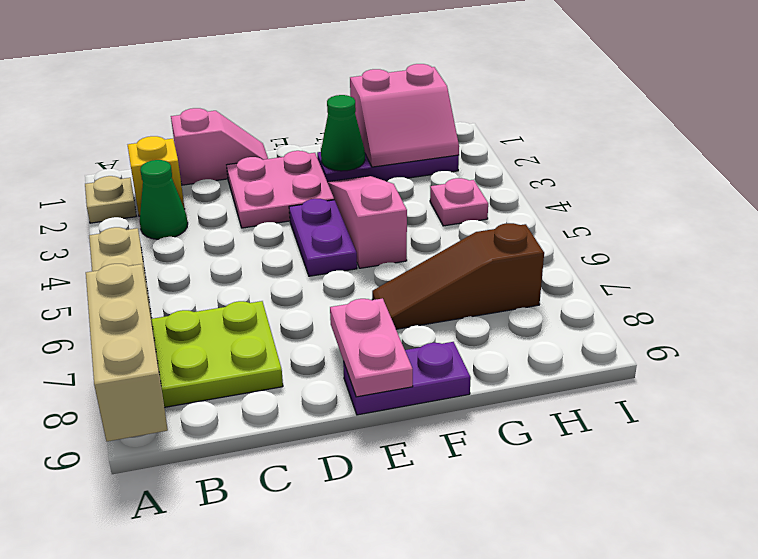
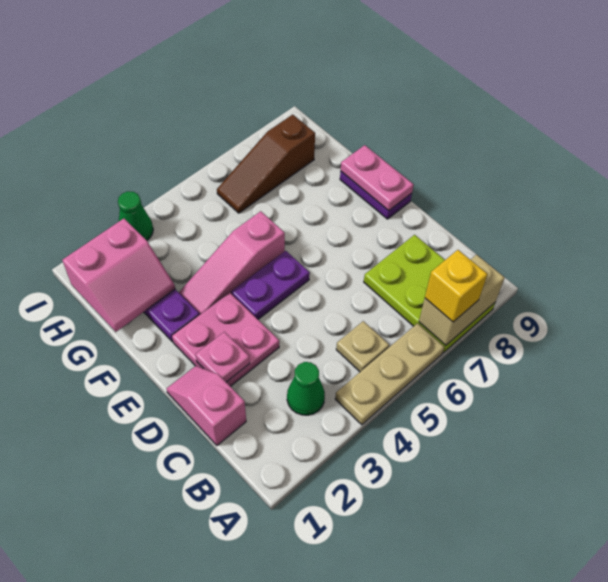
tan 1x1 plate [85,176,136,223] -> tan 1x1 plate moved to [336,321,389,372]
tan 1x3 brick [86,264,168,441] -> tan 1x2 brick [419,255,505,346]
yellow 1x1 brick [128,136,185,216] -> yellow 1x1 brick moved to [425,250,488,322]
pink 1x2 plate [330,298,413,397] -> pink 1x2 plate turned to [341,145,414,211]
green 1x1 cone [321,95,365,171] -> green 1x1 cone moved to [118,191,153,240]
brown 1x3 slope [372,223,544,329] -> brown 1x3 slope turned to [217,115,315,213]
pink 2x2 slope [350,64,459,167] -> pink 2x2 slope turned to [62,219,175,332]
pink 1x1 plate [430,178,488,226] -> pink 1x1 plate moved to [195,332,250,382]

